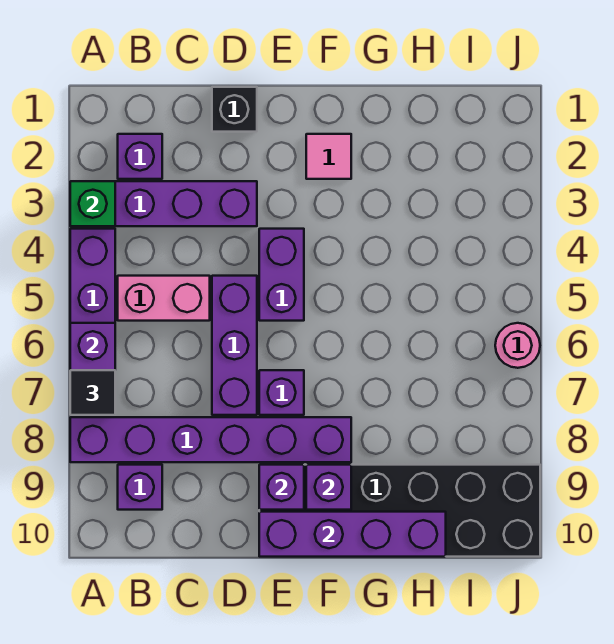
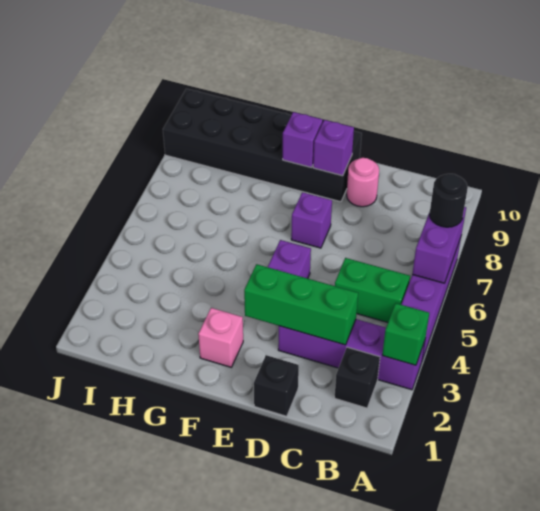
black 1x1 tile [70,370,115,415] -> black 1x1 round brick [429,174,468,227]
purple 1x6 brick [70,417,351,462] -> none
purple 1x1 brick [118,134,162,179] -> black 1x1 brick [335,347,380,408]
pink 1x2 brick [118,276,210,321] -> green 1x2 brick [335,258,410,322]
purple 1x1 brick [118,465,162,510] -> none
none -> green 1x3 brick [244,264,358,345]
purple 1x3 brick [212,276,257,415] -> none
purple 1x4 brick [259,512,446,557] -> none
pink 1x1 tile [306,134,351,179] -> pink 1x1 brick [198,308,243,367]
pink 1x1 round brick [495,323,540,368] -> pink 1x1 round brick moved to [347,158,379,207]

